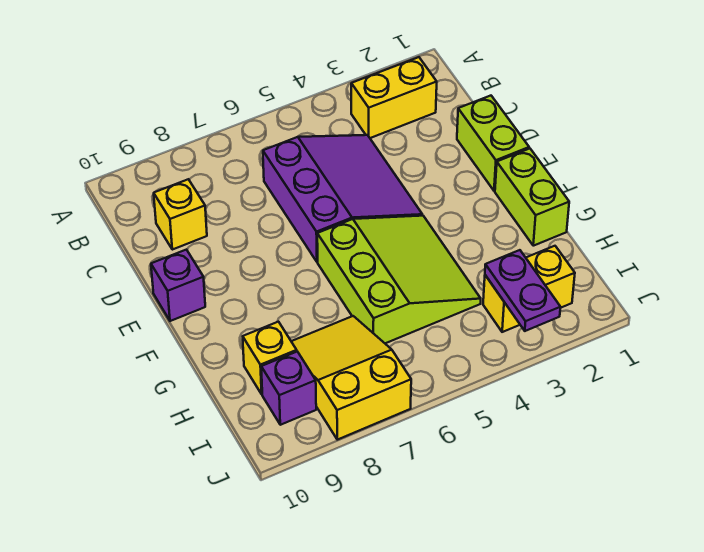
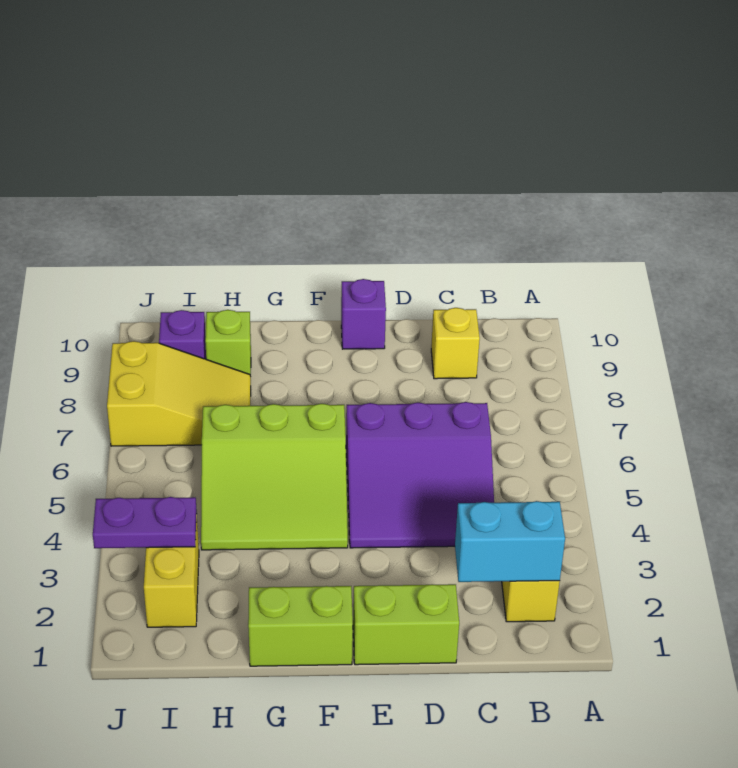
none -> cyan 1x2 brick [455,501,565,582]
yellow 1x1 brick [243,322,297,394] -> lime 1x1 brick [205,310,251,376]

